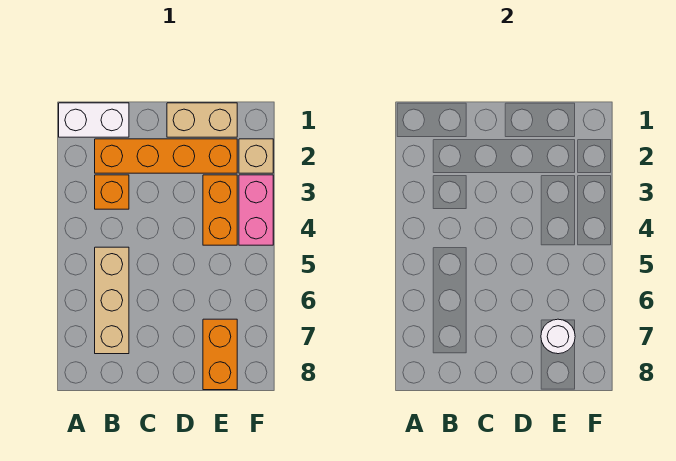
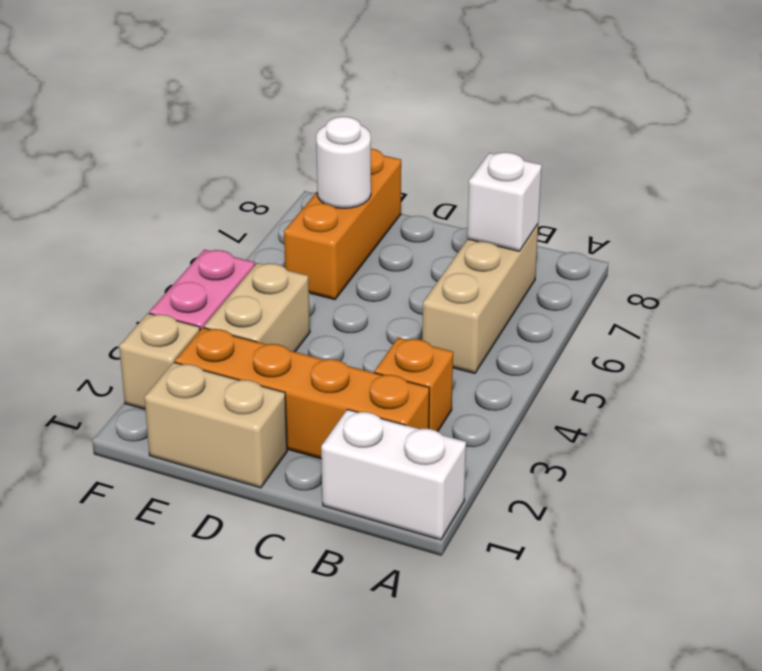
none -> white 1x1 brick [467,152,542,251]
orange 1x2 brick [203,175,237,245] -> tan 1x2 brick [204,263,310,352]
orange 1x2 brick [203,319,237,390] -> orange 1x3 brick [284,148,401,300]

